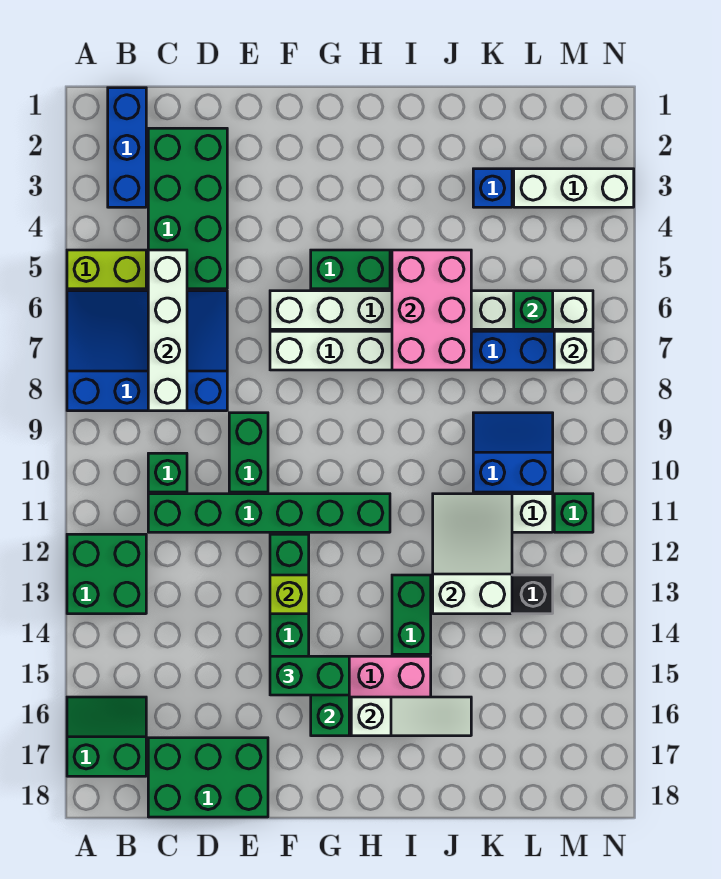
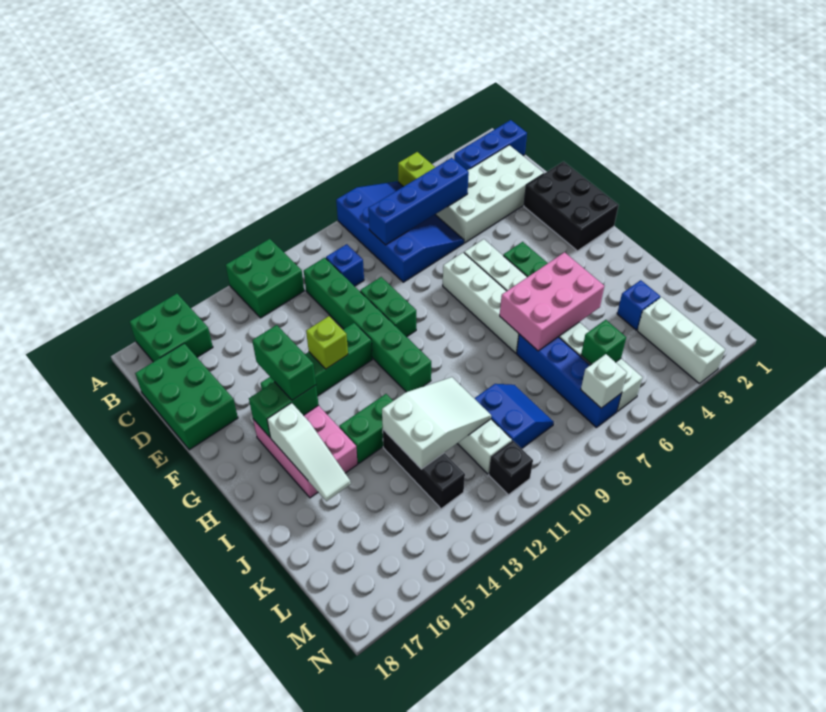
green 2x2 slope [67,697,146,776] -> green 2x2 brick [129,294,213,362]
green 2x4 brick [148,128,227,289] -> white 2x4 brick [435,145,544,243]
white 1x4 brick [148,250,187,411] -> blue 1x4 brick [368,158,469,245]
green 1x1 brick [148,453,187,492] -> blue 1x1 brick [326,244,364,286]
none -> black 2x3 brick [524,162,619,251]
green 1x2 brick [229,413,268,492] -> green 1x2 brick turned to [360,277,416,337]
green 1x1 brick [554,494,593,532] -> black 1x1 brick [489,440,533,495]

